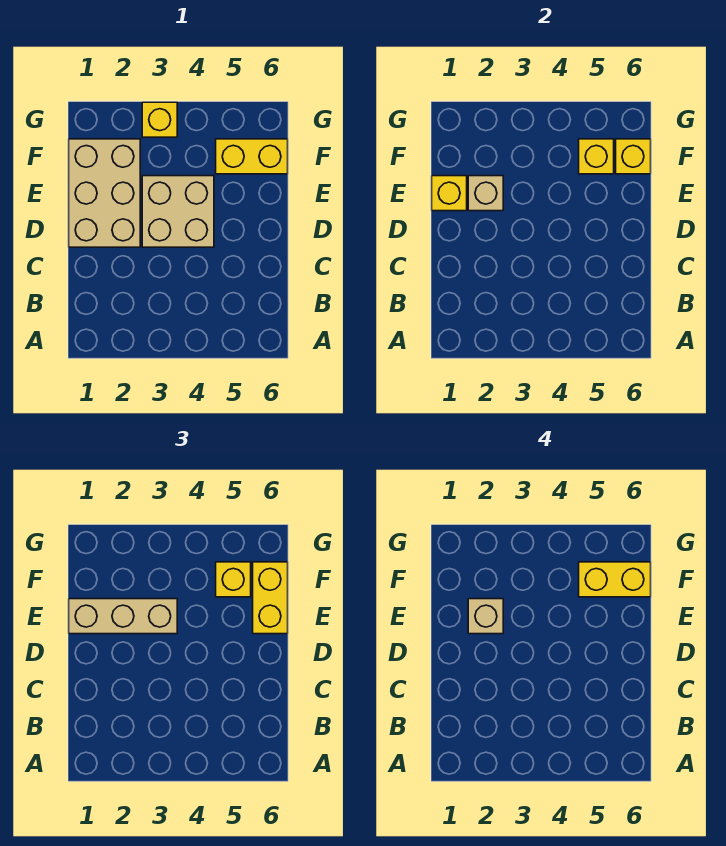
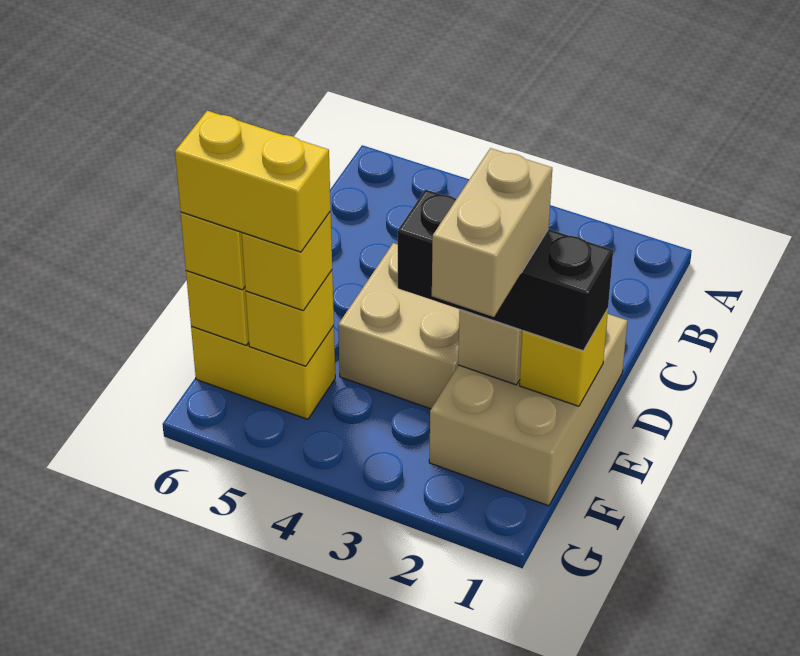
tan 1x3 brick [69,599,177,634] -> black 1x3 brick [398,190,613,351]
tan 1x1 brick [468,599,503,634] -> tan 1x2 brick [432,148,552,317]
yellow 1x1 brick [142,102,177,137] -> none

